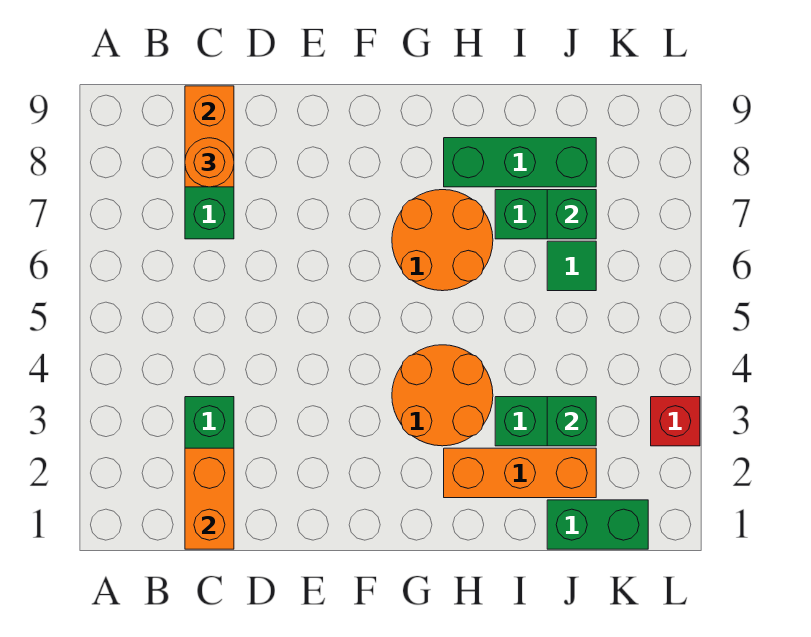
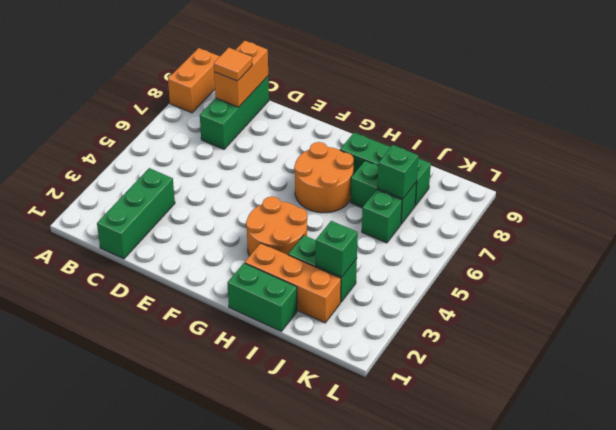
orange 1x2 brick [185,448,234,549] -> orange 1x2 brick moved to [168,48,220,113]
orange 1x1 round brick [185,138,234,187] -> orange 1x1 tile [214,48,252,81]
green 1x2 brick [547,500,648,549] -> green 1x2 brick moved to [228,263,297,331]
green 1x1 tile [547,241,596,291] -> green 1x1 brick [362,190,402,243]
red 1x1 brick [651,397,700,446] -> none

